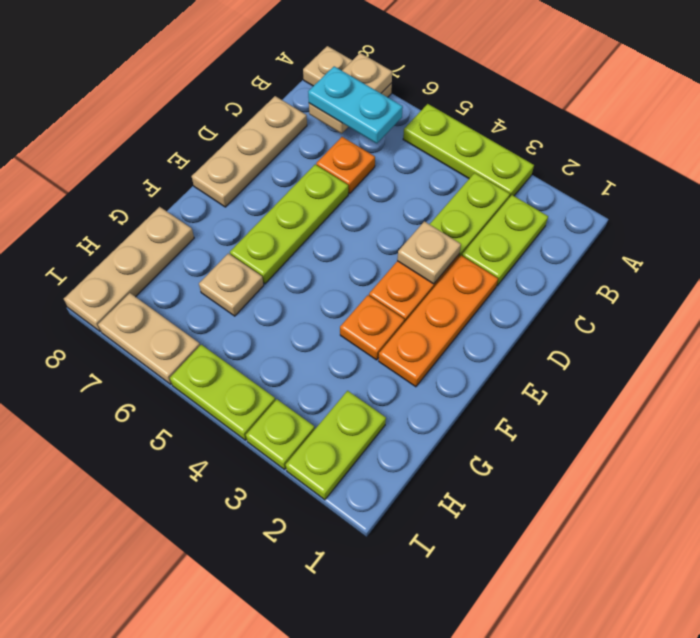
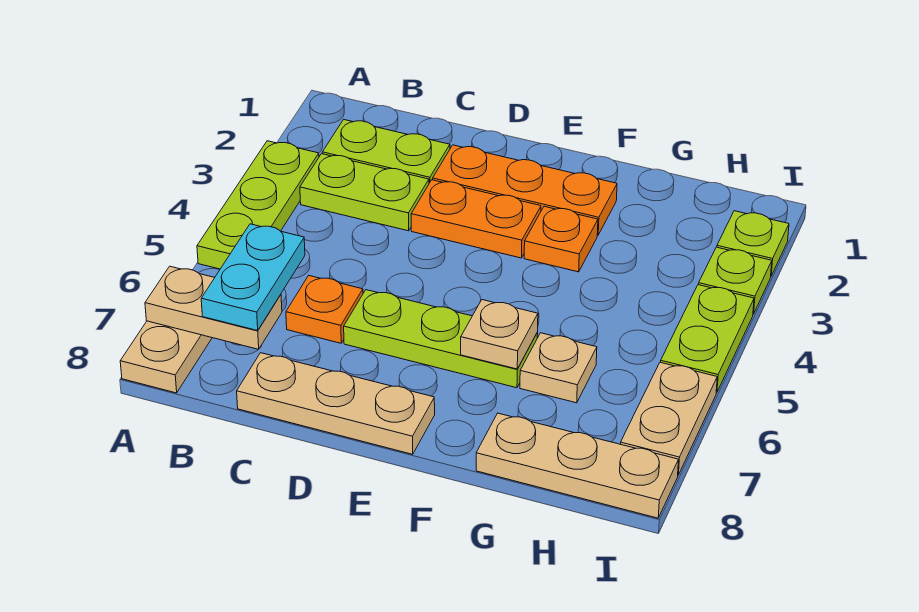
tan 1x1 plate [397,221,461,284] -> tan 1x1 plate moved to [461,300,538,369]
lime 1x2 plate [286,391,386,500] -> lime 1x1 plate [717,211,789,276]

